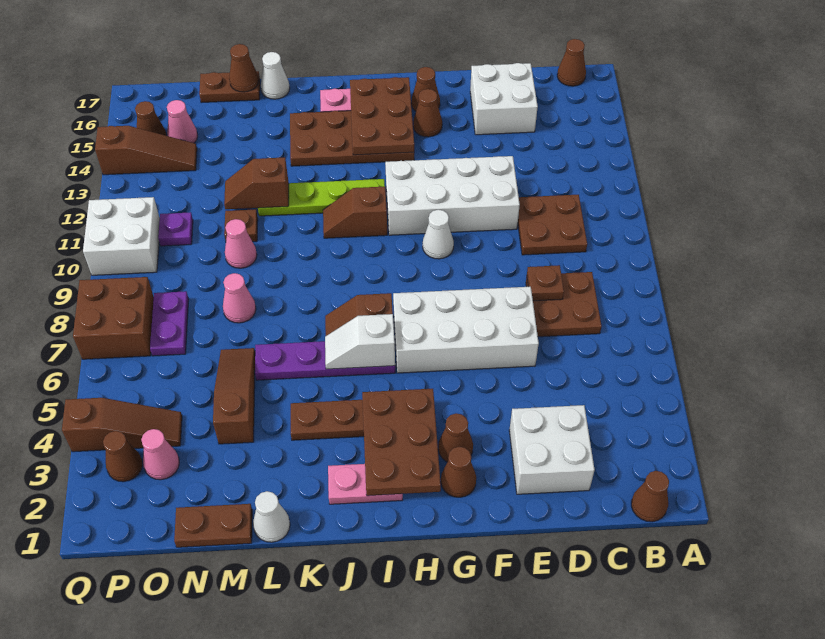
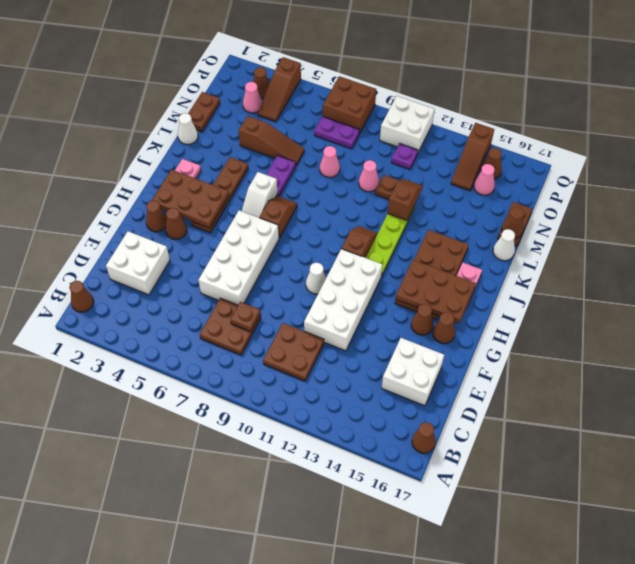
white 1x2 slope [325,314,395,369] -> white 1x2 slope turned to [242,172,278,218]

